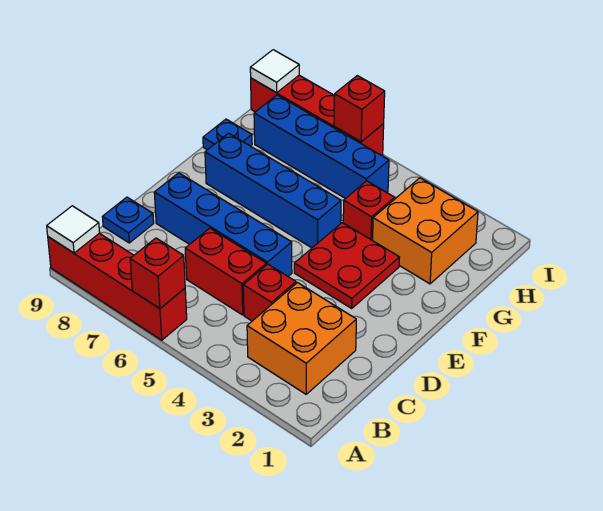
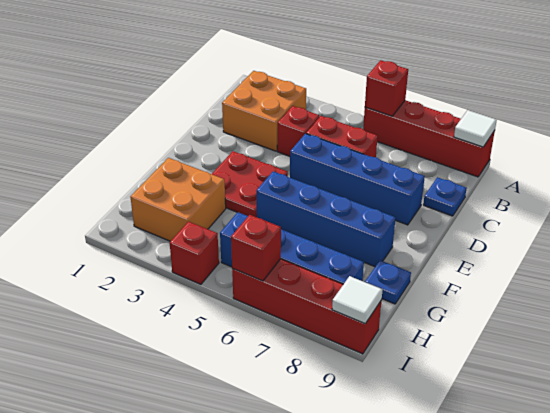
red 1x1 brick [343,181,395,241] -> red 1x1 brick moved to [170,222,219,284]

